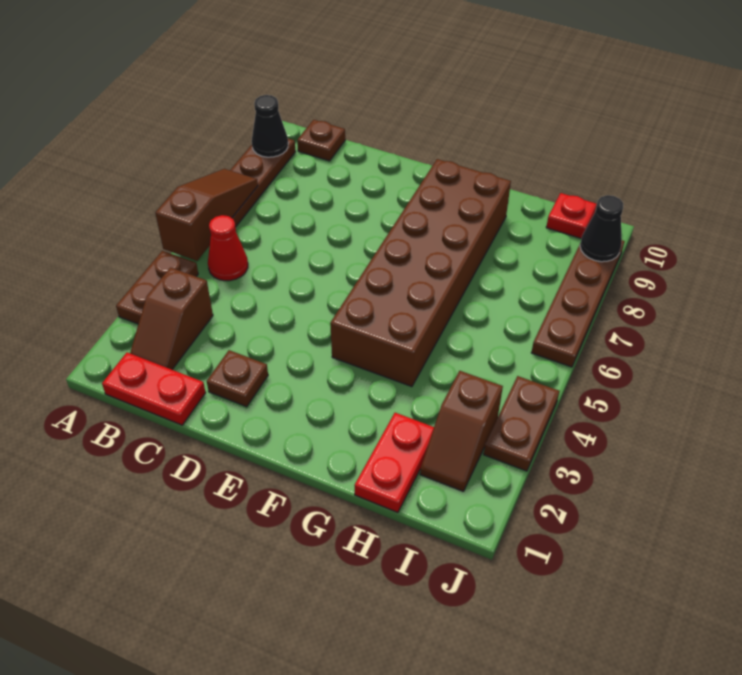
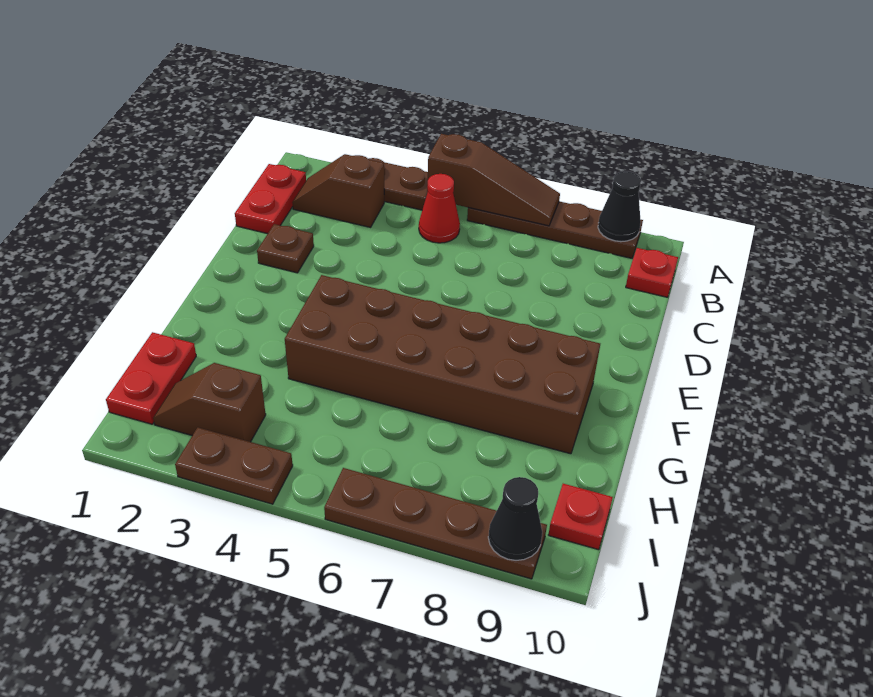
brown 1x1 plate [297,120,345,161] -> red 1x1 plate [626,248,678,297]
red 1x2 plate [355,413,434,512] -> red 1x2 plate turned to [106,332,196,424]

